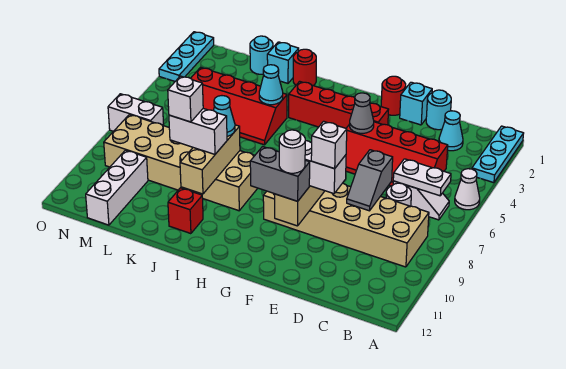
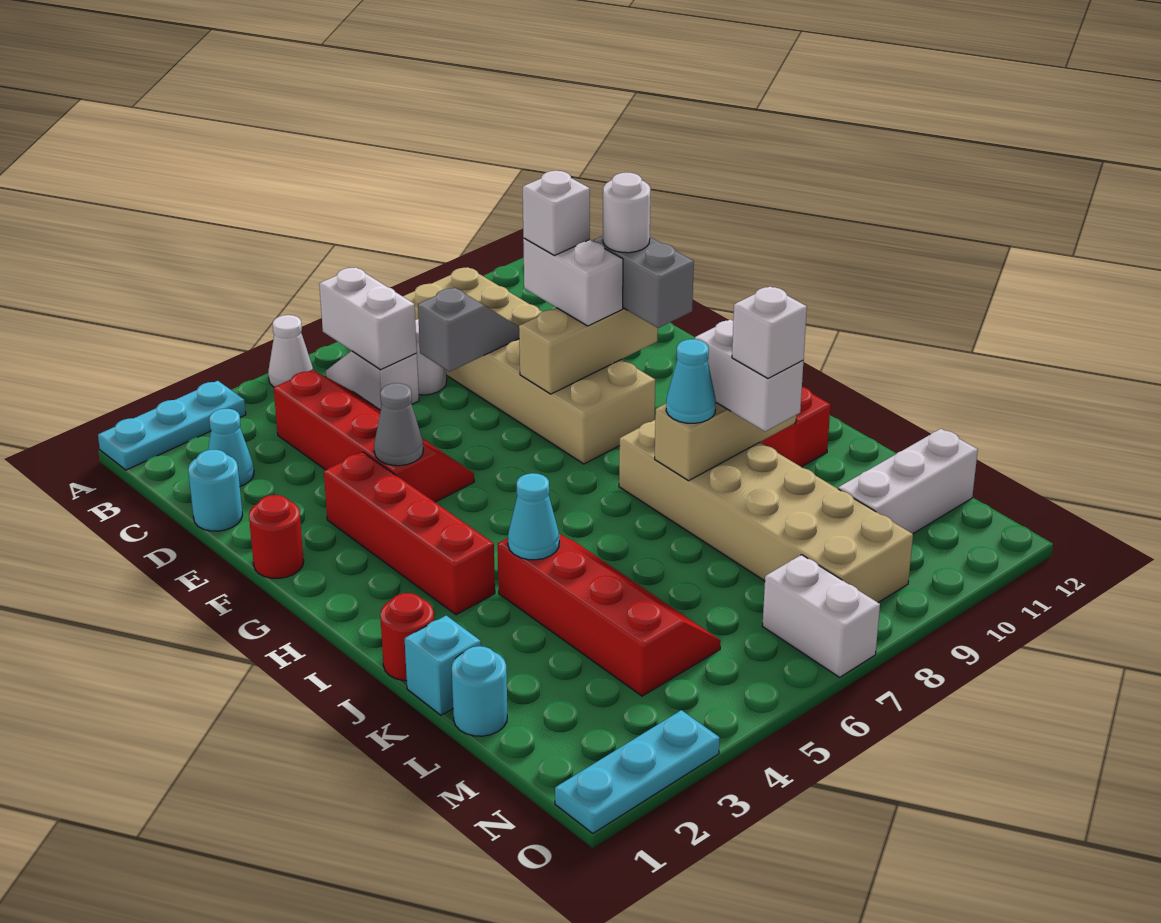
white 1x2 plate [393,159,451,196] -> white 1x2 brick [319,267,417,370]
cyan 1x1 brick [400,82,432,125] -> none

